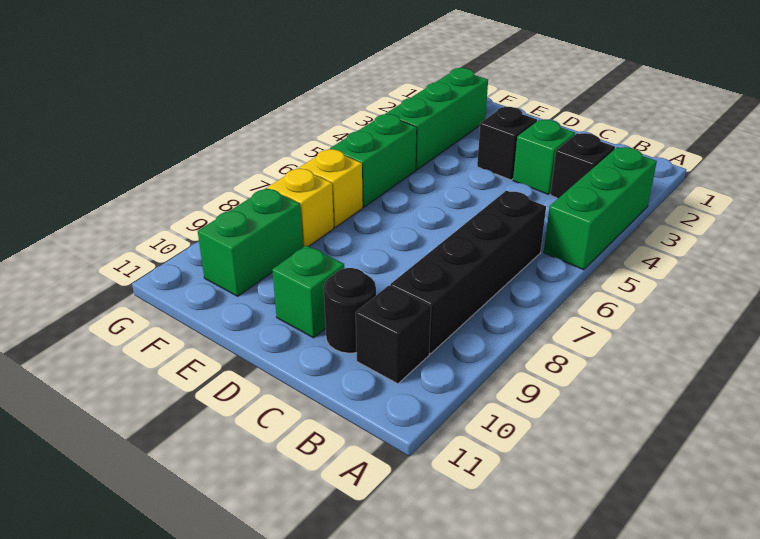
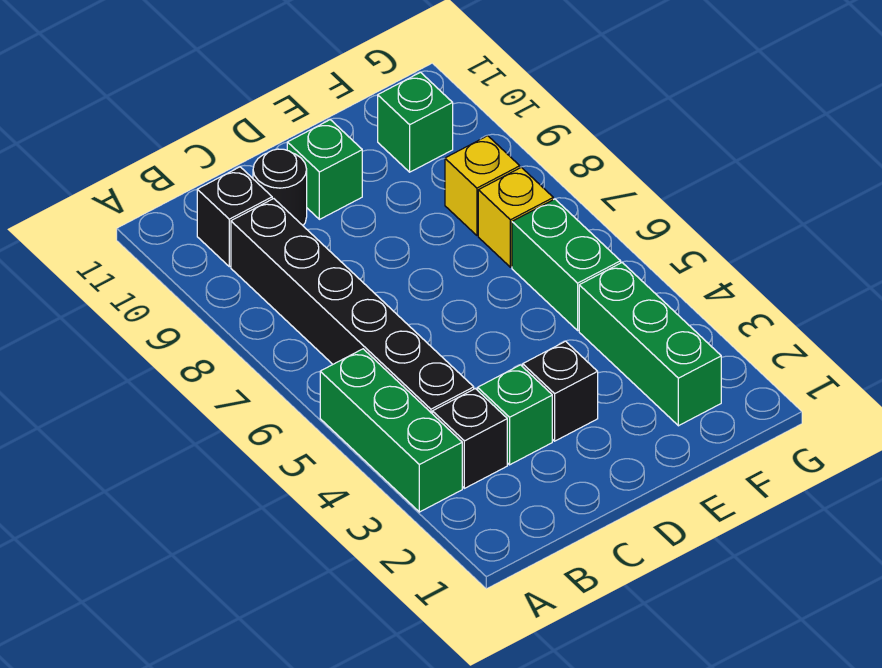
black 1x4 brick [390,191,546,354] -> black 1x6 brick [231,199,474,413]
green 1x2 brick [198,188,303,296] -> green 1x1 brick [378,72,453,172]

